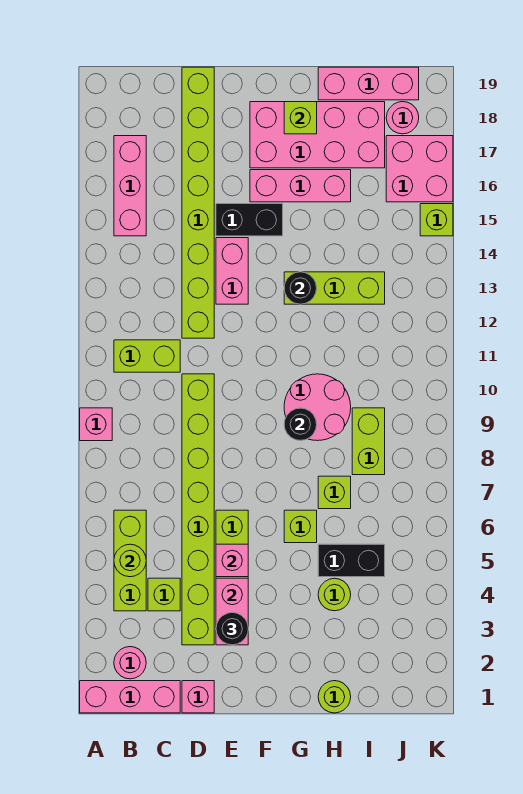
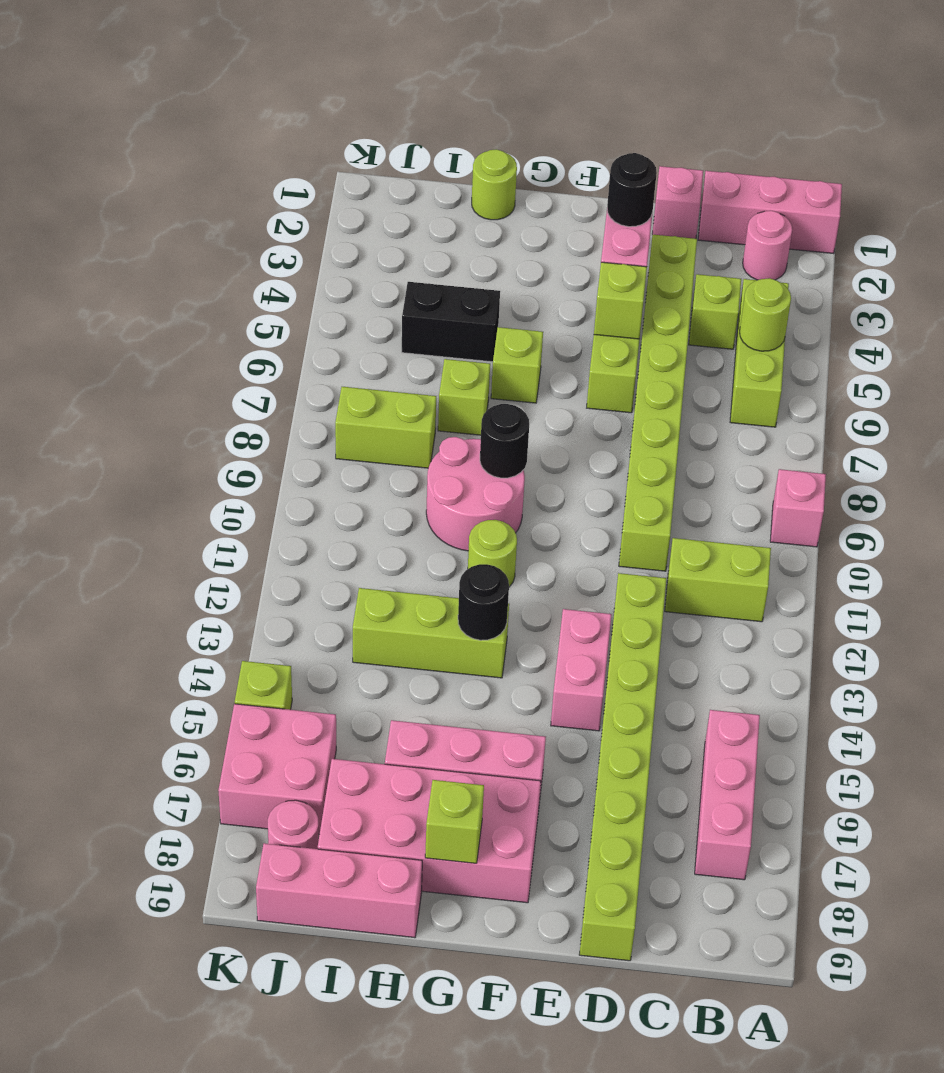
pink 1x1 brick [216,544,248,577] -> lime 1x1 brick [594,262,647,339]
black 1x2 brick [216,204,283,236] -> none
lime 1x1 round brick [318,578,351,611] -> lime 1x1 round brick moved to [468,520,517,587]
lime 1x2 brick [352,408,385,475] -> lime 1x2 brick turned to [335,387,436,468]

